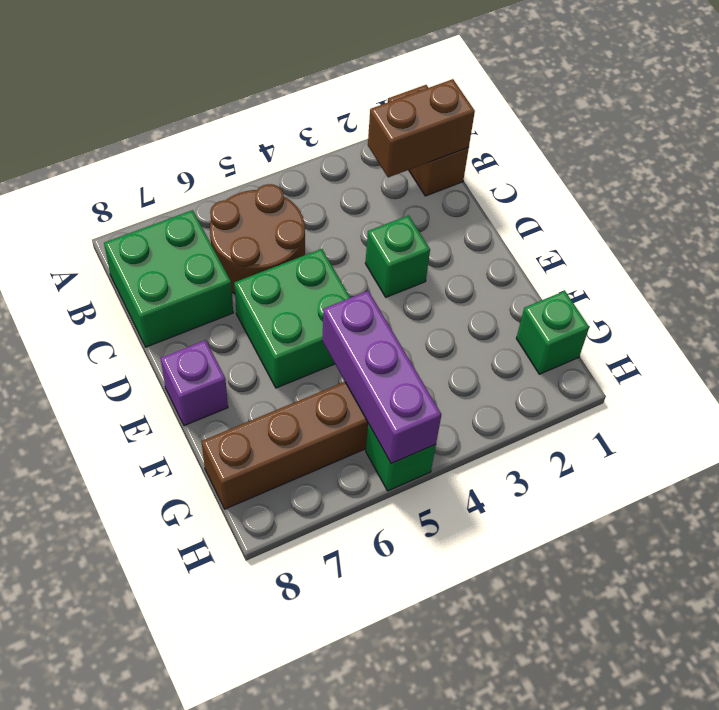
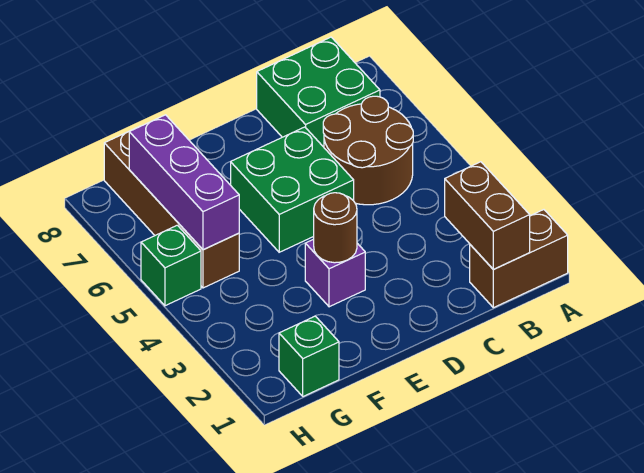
green 1x1 brick [365,215,430,297] -> none
none -> brown 1x1 round brick [314,193,357,263]
purple 1x1 brick [161,340,228,426] -> purple 1x1 brick moved to [305,239,365,307]
purple 1x3 brick [322,291,441,464] -> purple 1x3 brick turned to [129,115,239,250]

